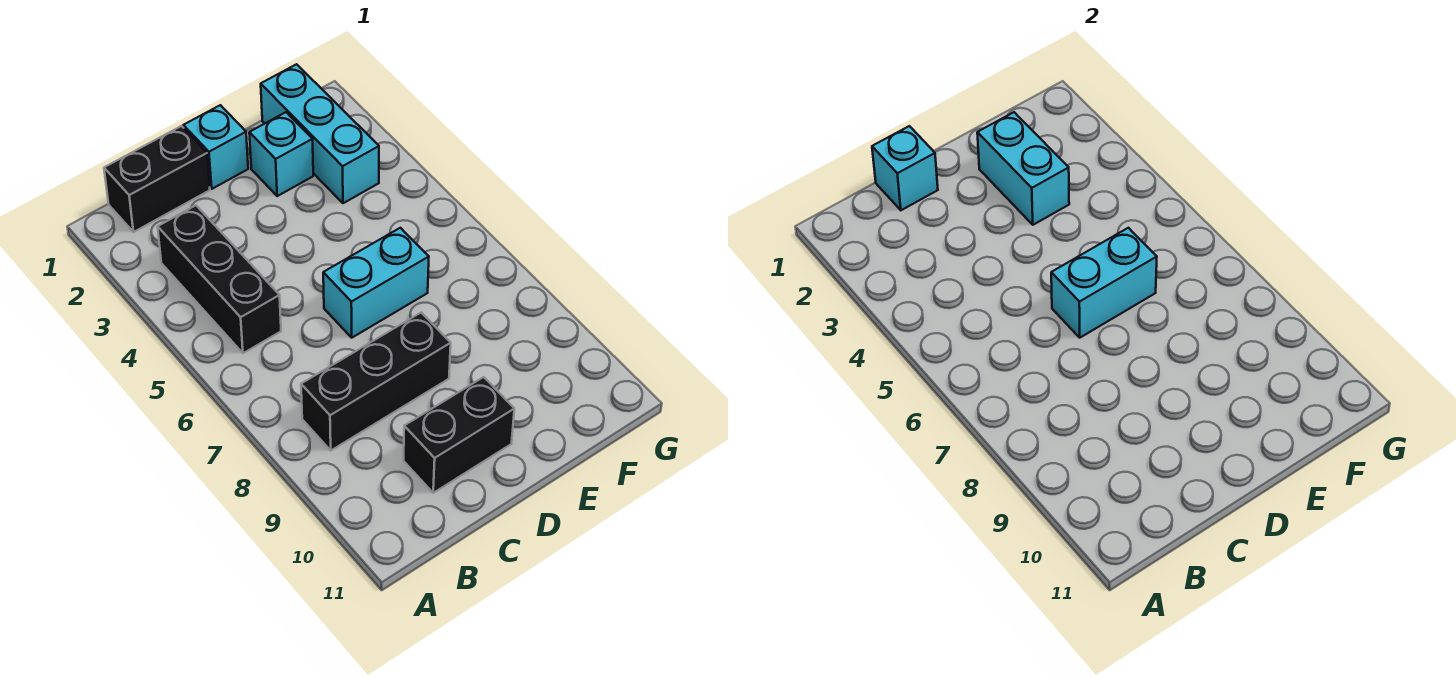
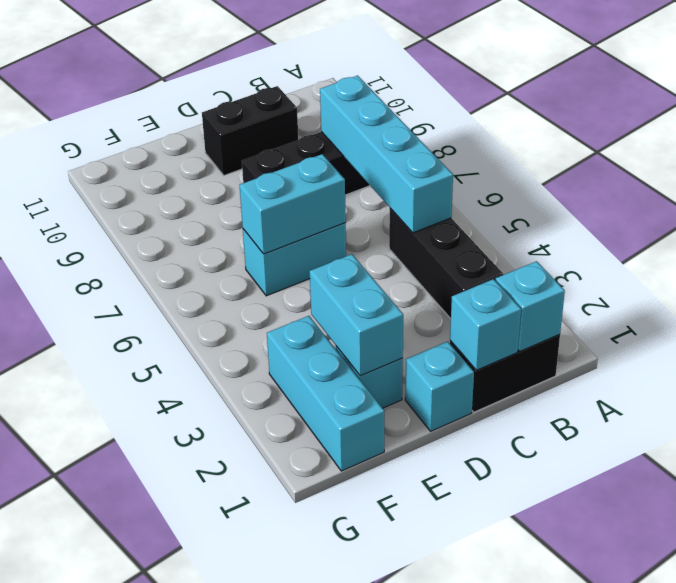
none -> cyan 1x1 brick [496,261,565,351]
none -> cyan 1x4 brick [320,76,453,233]

